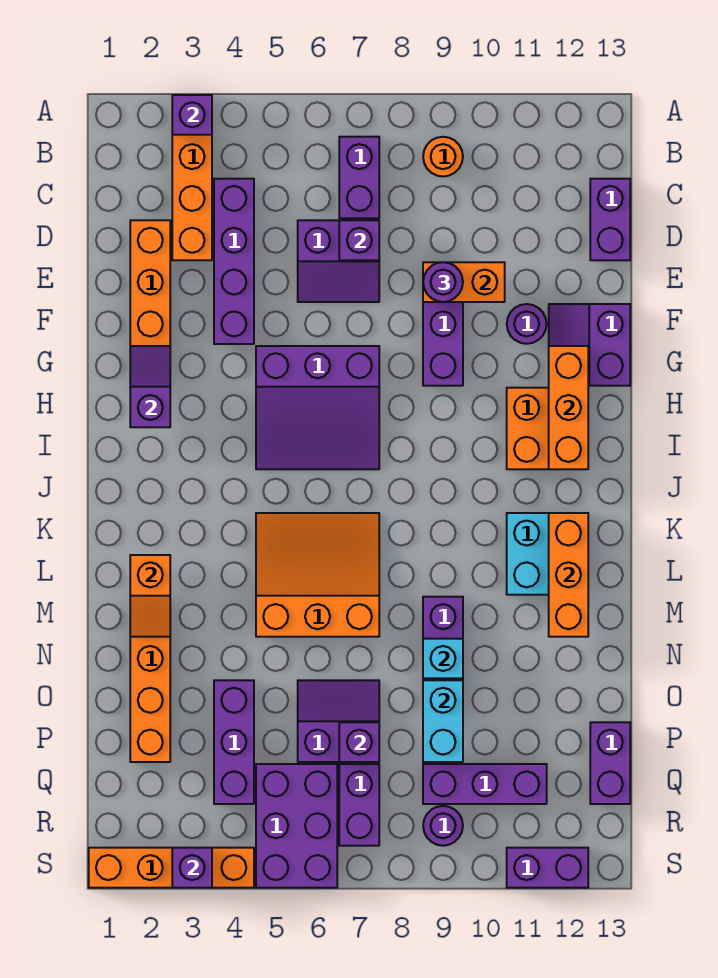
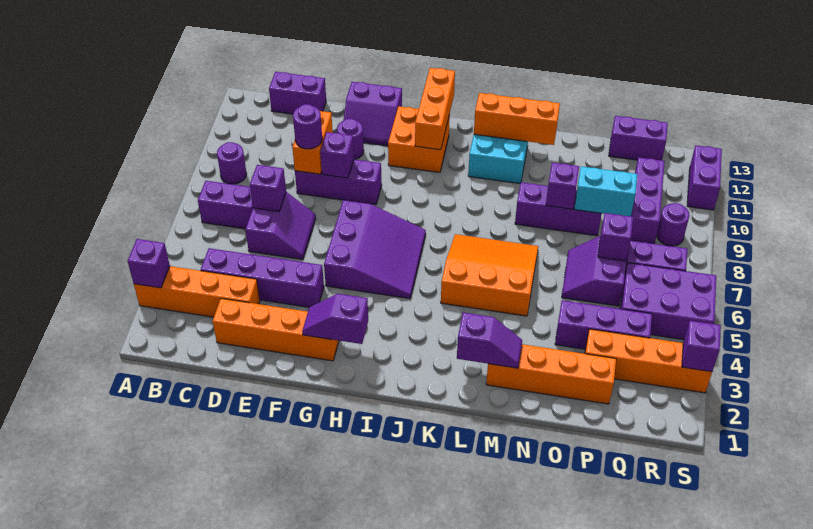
orange 1x1 round brick [423,137,463,176] -> purple 1x1 round brick [217,142,246,184]
none -> purple 1x1 brick [320,132,354,178]
orange 1x3 brick [549,346,588,469] -> orange 1x3 brick turned to [415,68,455,150]
orange 3x3 slope [256,513,379,637] -> orange 3x3 slope turned to [441,234,538,316]
orange 1x2 slope [130,555,170,637] -> purple 1x2 slope [457,312,522,368]
cyan 1x1 brick [423,639,463,678] -> purple 1x1 brick [546,163,579,209]
orange 1x4 brick [89,848,254,888] -> orange 1x4 brick turned to [585,329,712,393]

